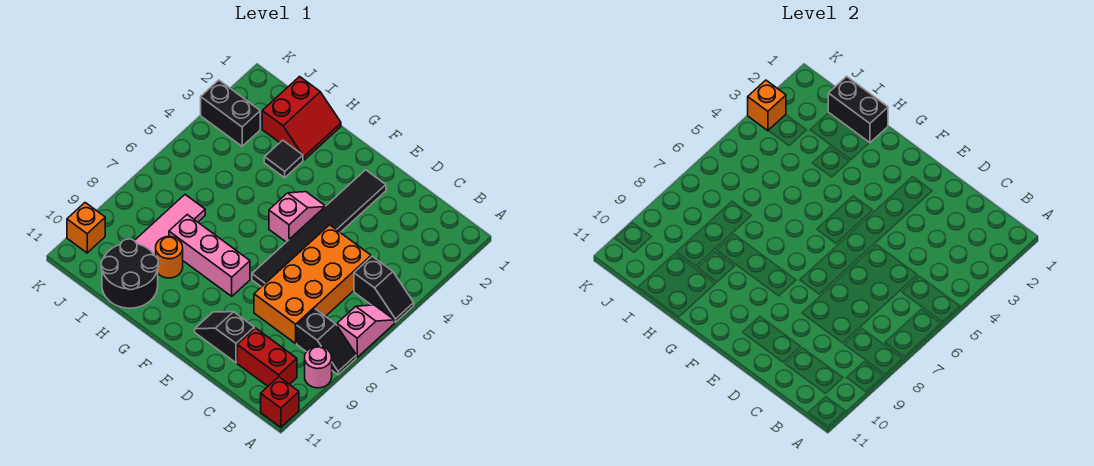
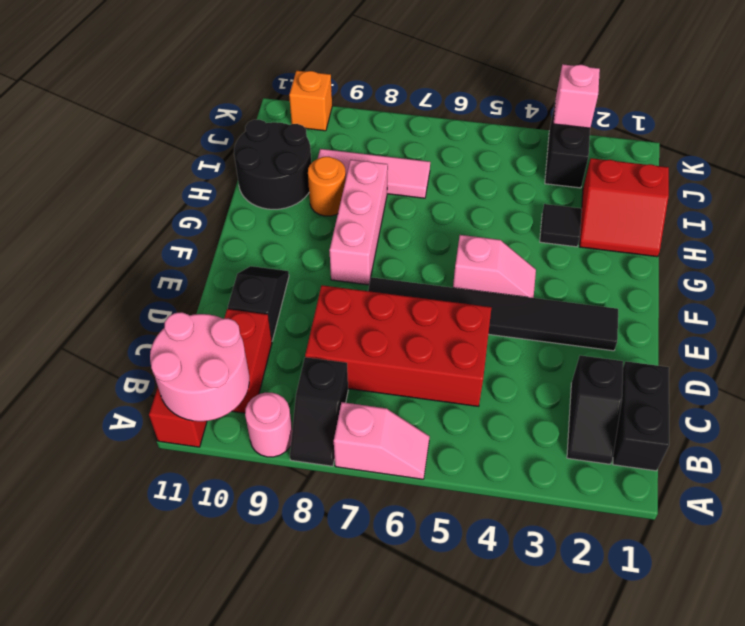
black 1x2 slope [354,256,414,322] -> black 1x2 slope moved to [567,355,623,464]
none -> pink 2x2 round brick [150,312,249,421]
orange 2x4 brick [254,225,371,343] -> red 2x4 brick [305,285,491,406]
black 1x2 brick [828,77,888,143] -> black 1x2 brick moved to [613,361,669,471]
orange 1x1 brick [748,80,786,131] -> pink 1x1 brick [553,64,600,128]

